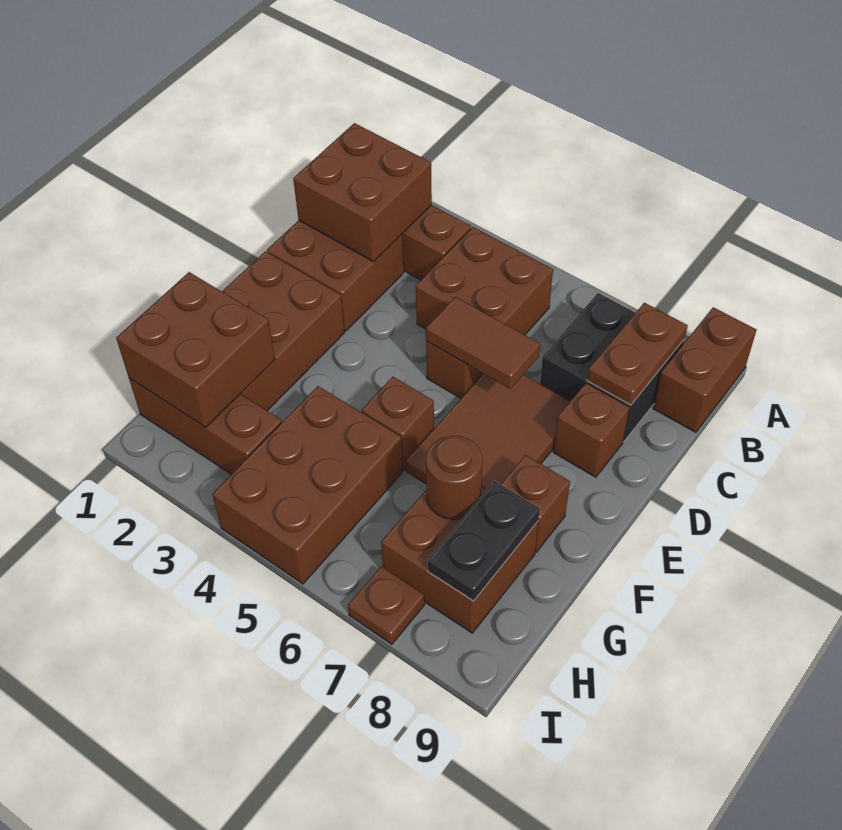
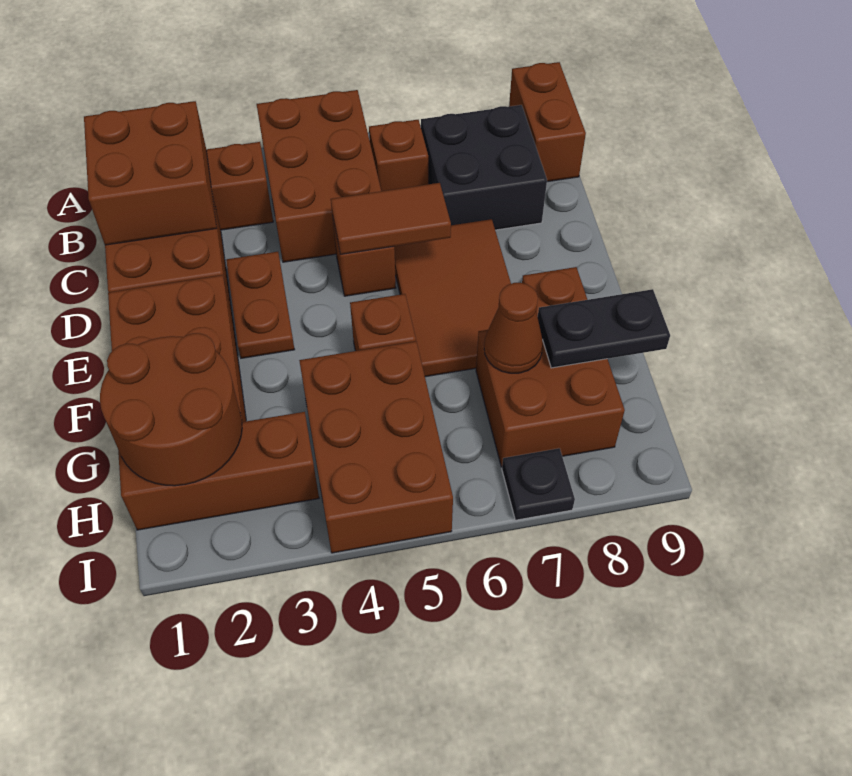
brown 2x2 brick [416,227,553,335] -> brown 2x3 brick [257,90,381,262]
brown 1x2 plate [587,303,688,405] -> brown 1x2 plate moved to [226,252,295,358]
brown 1x1 brick [553,383,629,477] -> brown 1x1 brick moved to [369,120,428,191]
brown 2x2 brick [116,272,275,427] -> brown 2x2 round brick [100,333,242,486]
brown 1x1 round brick [426,436,482,519] -> brown 1x1 cone [484,283,543,373]
black 1x2 plate [428,481,540,601] -> black 1x2 plate turned to [538,289,670,368]
brown 1x1 plate [348,566,425,644] -> black 1x1 plate [502,448,575,520]

